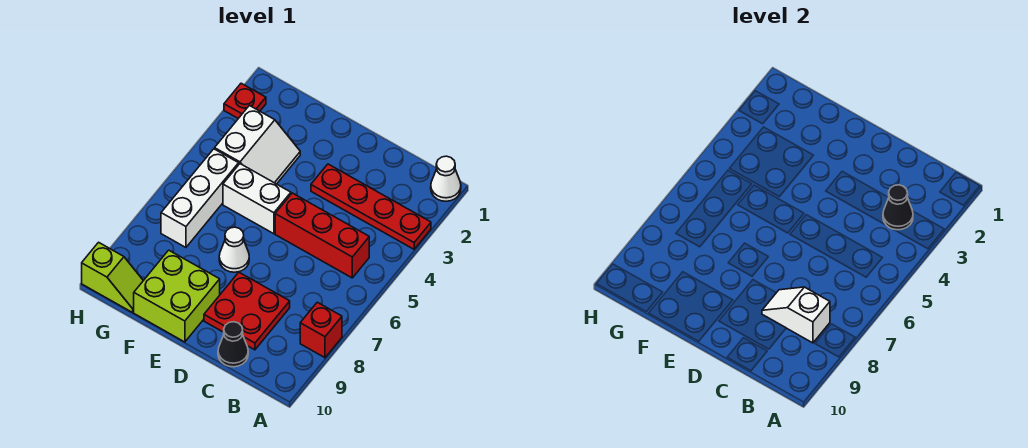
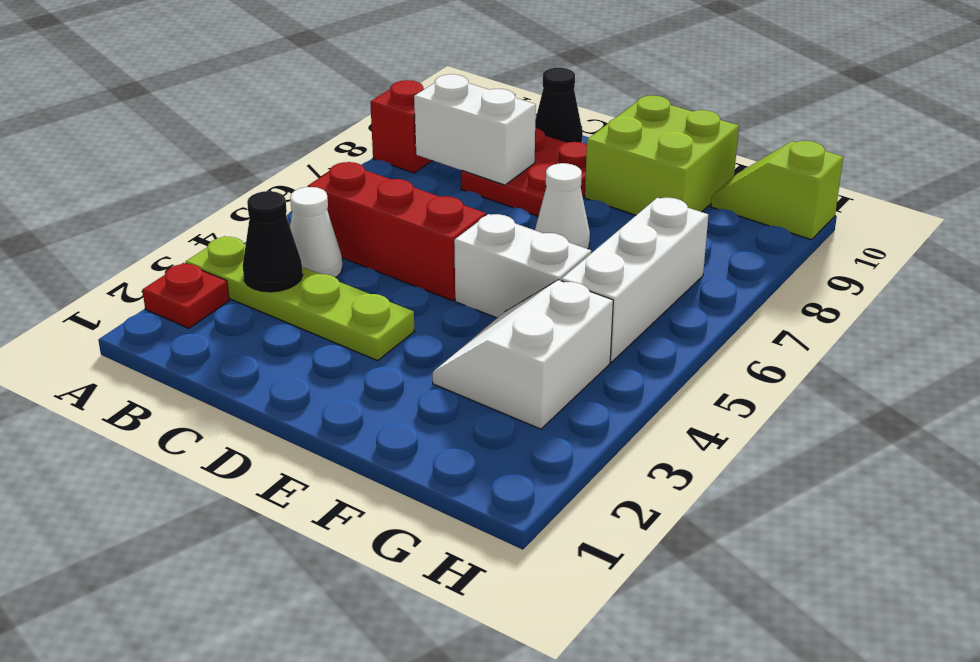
white 1x1 cone [431,156,461,201] -> white 1x1 cone moved to [290,187,343,278]
red 1x4 plate [311,164,431,249] -> lime 1x4 plate [186,236,414,361]
white 1x2 slope [762,287,830,343] -> white 1x2 brick [414,74,536,185]
red 1x1 plate [224,83,266,119] -> red 1x1 plate moved to [143,263,229,328]

